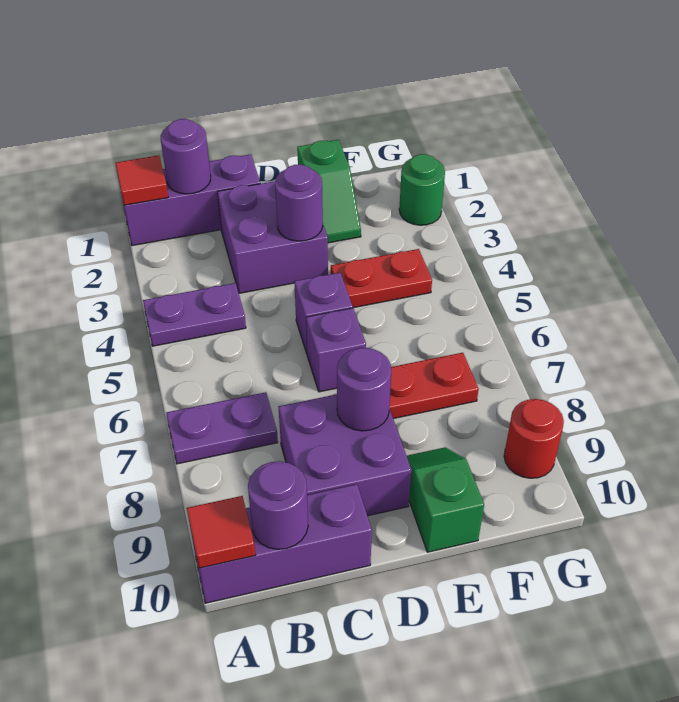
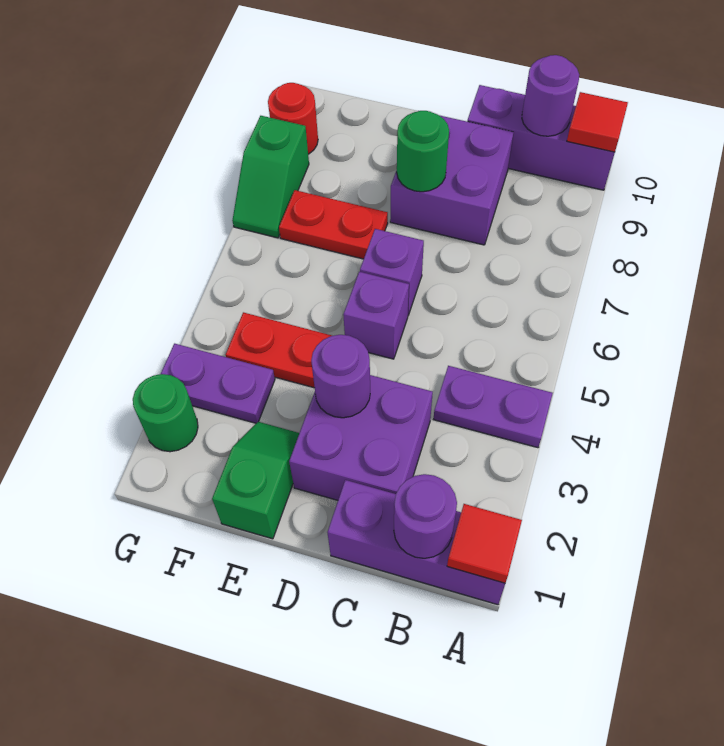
purple 1x2 plate [166,392,278,464] -> purple 1x2 plate moved to [161,344,275,423]
purple 1x1 round brick [337,348,391,431] -> green 1x1 round brick [397,111,449,192]
green 1x2 slope [407,447,484,552] -> green 1x2 slope moved to [232,116,309,238]

